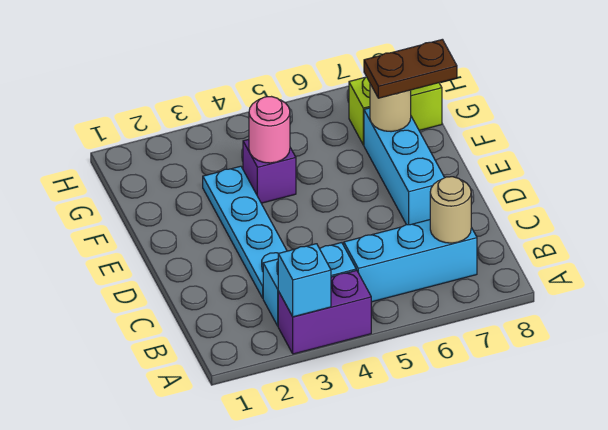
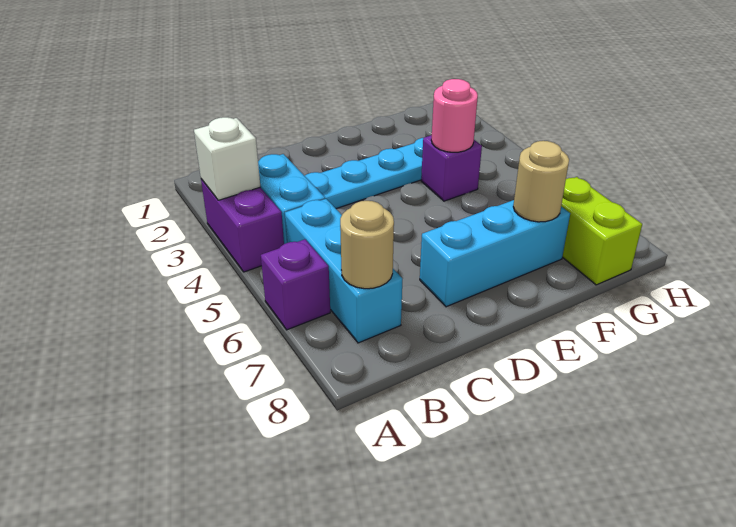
cyan 1x1 brick [278,244,331,317] -> white 1x1 brick [194,117,260,200]
none -> purple 1x1 brick [261,239,330,330]
brown 1x2 plate [364,39,457,98] -> none

